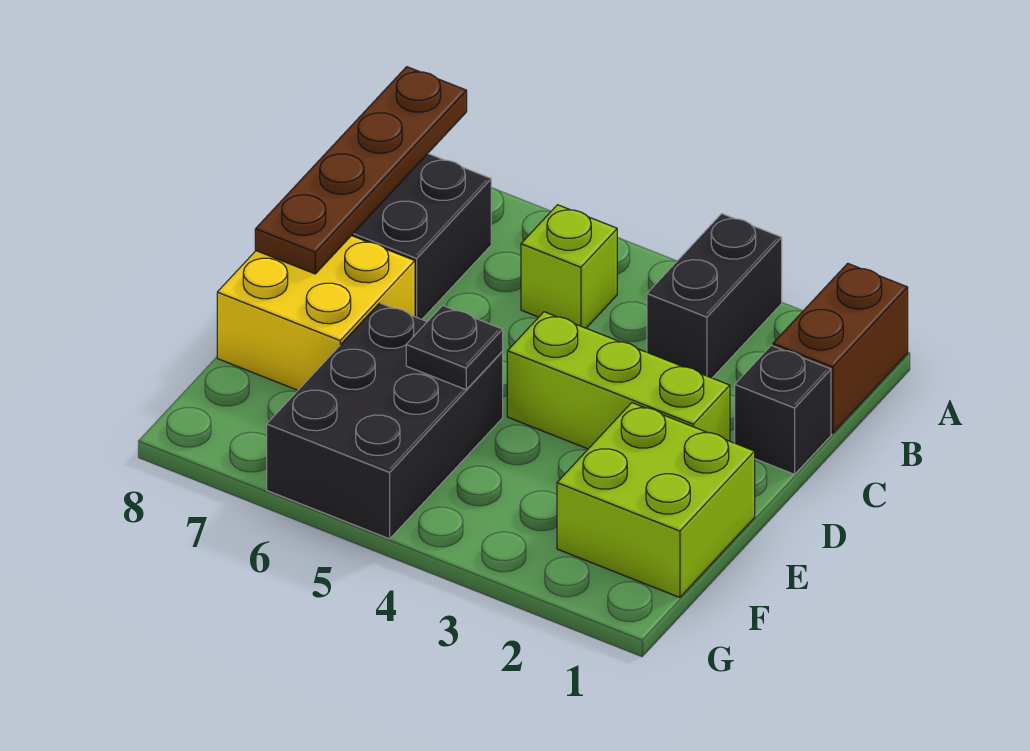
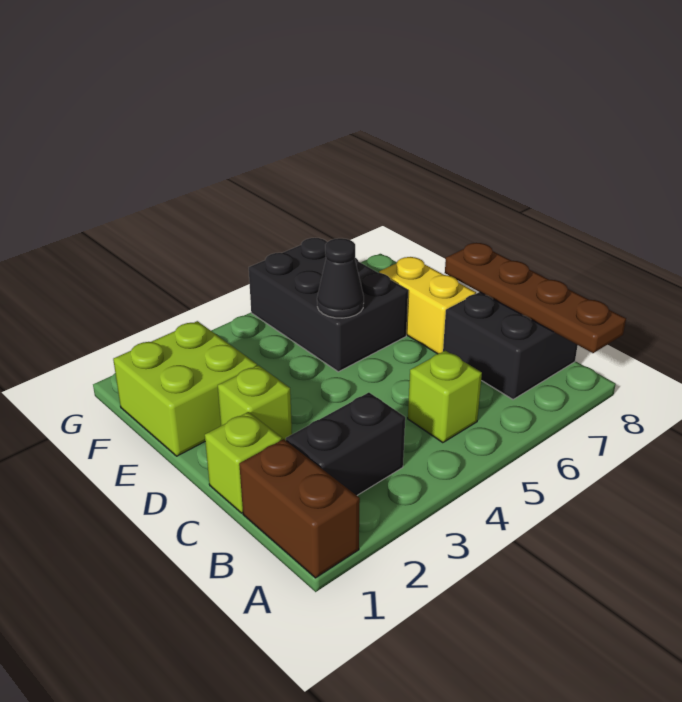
black 1x2 brick [647,214,782,378] -> black 1x2 brick turned to [286,393,405,495]
black 1x1 brick [735,345,831,474] -> lime 1x1 brick [205,412,282,513]
lime 1x3 brick [507,312,730,449] -> lime 1x1 brick [218,365,292,441]
yellow 2x2 brick [217,236,415,390] -> yellow 1x2 brick [379,257,476,354]
black 1x1 plate [406,306,503,390] -> black 1x1 cone [317,238,364,318]

